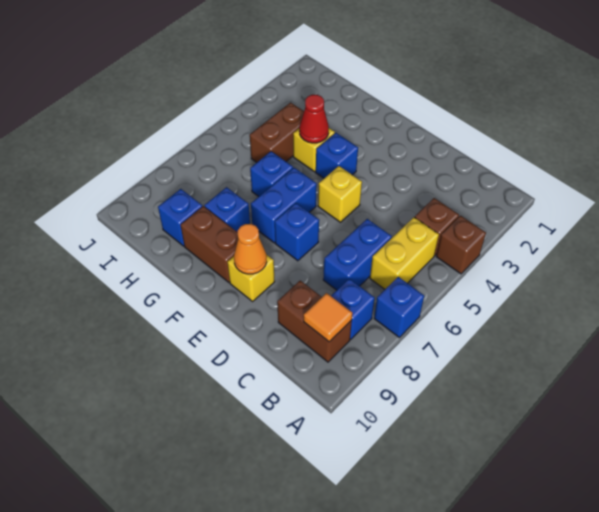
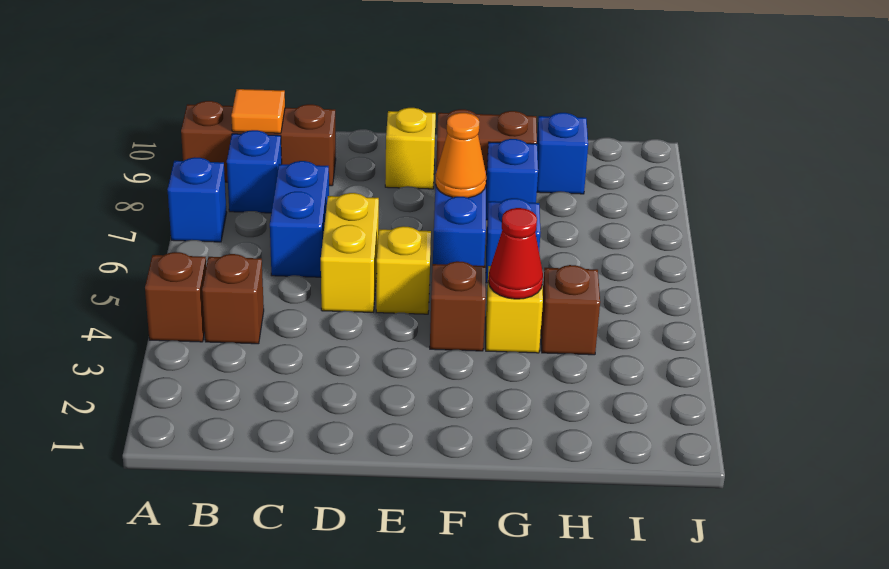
yellow 1x2 brick [370,217,439,289] -> yellow 1x2 brick moved to [321,193,379,312]
brown 1x2 brick [277,281,352,362] -> brown 1x3 brick [181,101,336,186]
blue 1x1 brick [275,203,319,261] -> none
orange 1x1 cone [234,224,267,274] -> orange 1x1 cone moved to [436,113,486,198]
blue 1x1 brick [316,133,358,178] -> brown 1x1 brick [430,261,486,351]
brown 1x2 brick [250,103,304,162] -> brown 1x1 brick [541,265,600,355]

